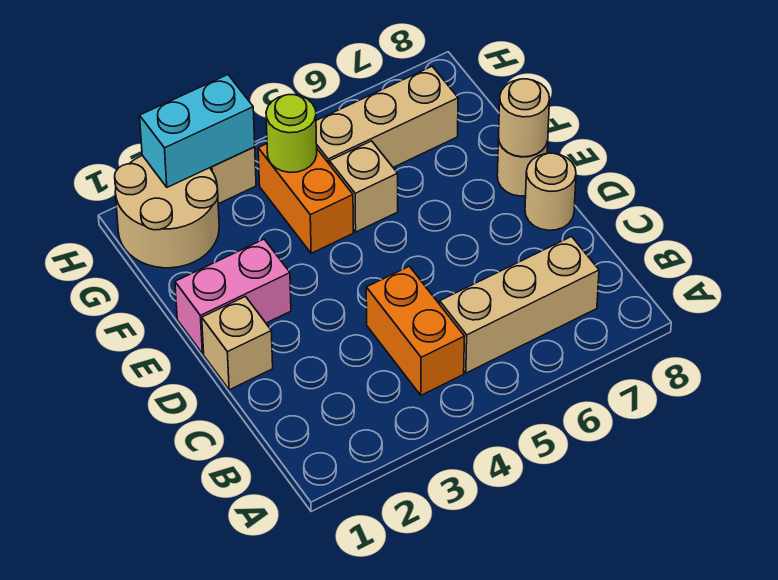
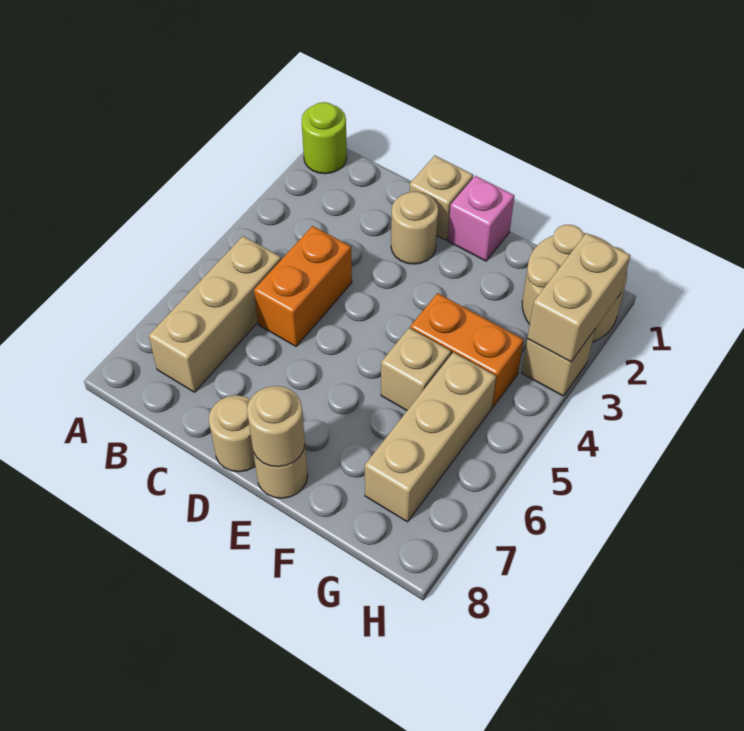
orange 1x2 brick [366,266,465,395] -> orange 1x2 brick turned to [254,226,352,346]
none -> tan 1x1 round brick [391,192,438,264]
pink 1x2 brick [175,239,291,354] -> pink 1x1 brick [448,176,514,261]
lime 1x1 round brick [266,95,317,172] -> lime 1x1 round brick moved to [302,102,347,174]
cyan 1x2 brick [140,75,255,187] -> tan 1x2 brick [527,233,631,362]

